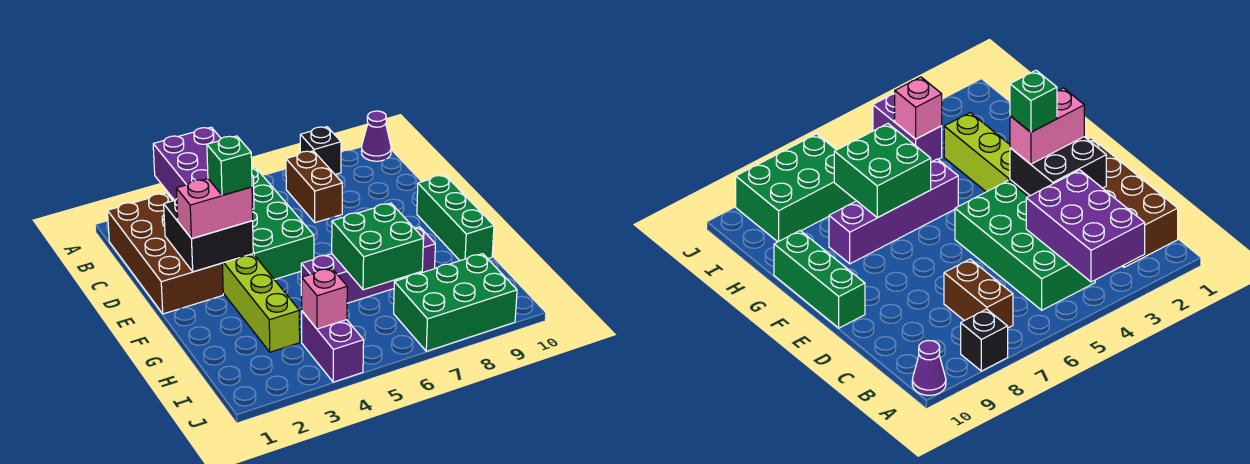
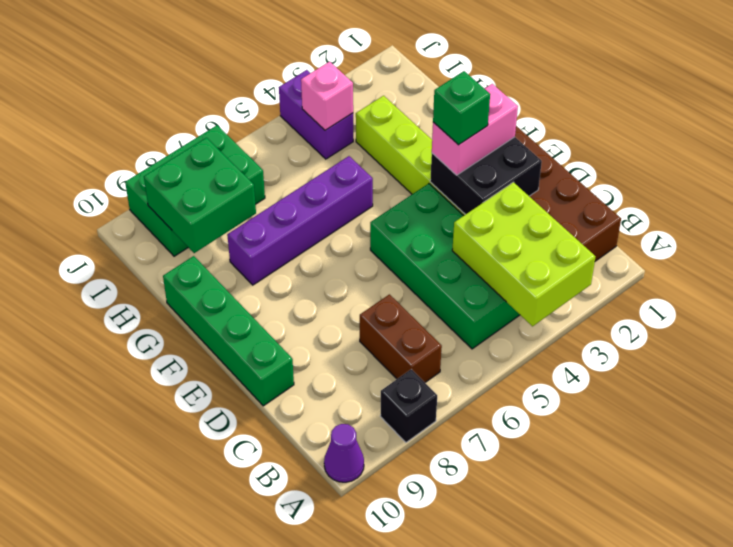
purple 2x3 brick [153,127,254,209] -> lime 2x3 brick [452,182,596,326]
green 1x3 brick [417,175,494,261] -> green 1x4 brick [163,256,294,406]
green 2x2 brick [332,203,424,290] -> green 2x2 brick moved to [144,138,256,253]

